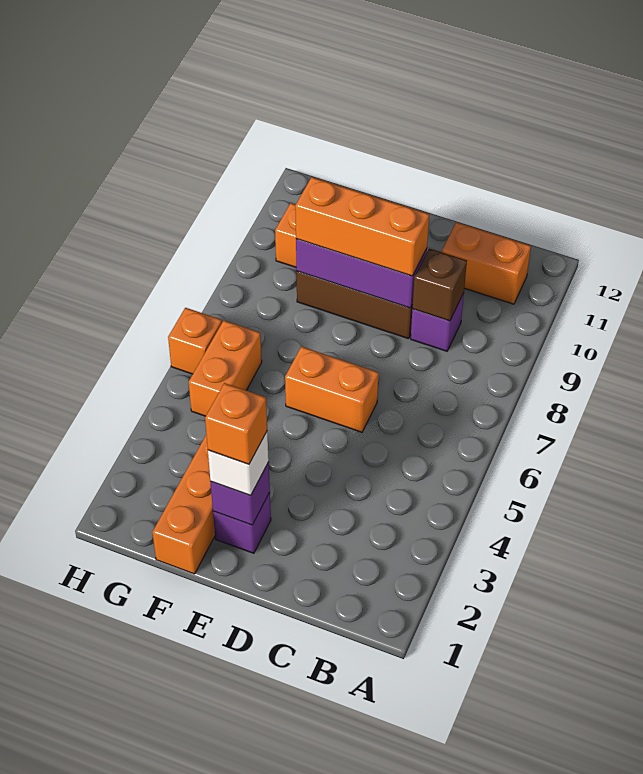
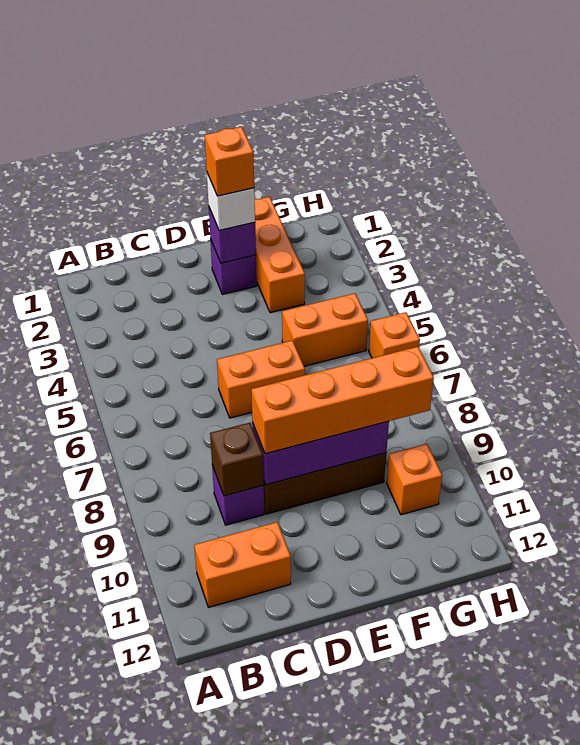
orange 1x3 brick [295,177,429,276] -> orange 1x4 brick [251,347,434,454]
orange 1x2 brick [189,321,262,416] -> orange 1x2 brick turned to [282,293,368,366]

